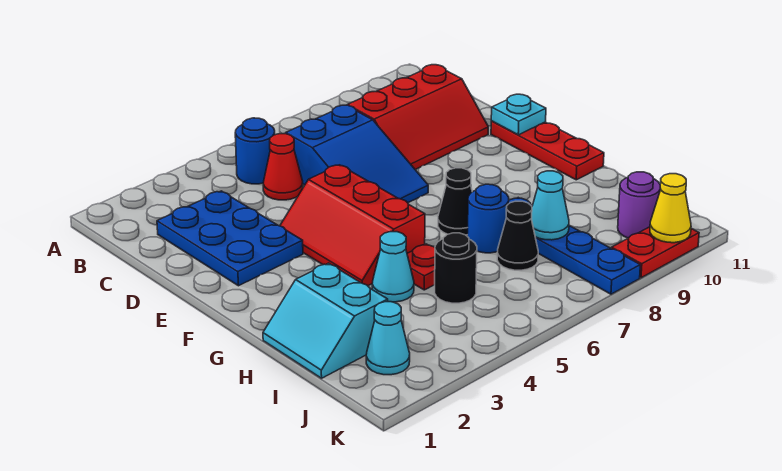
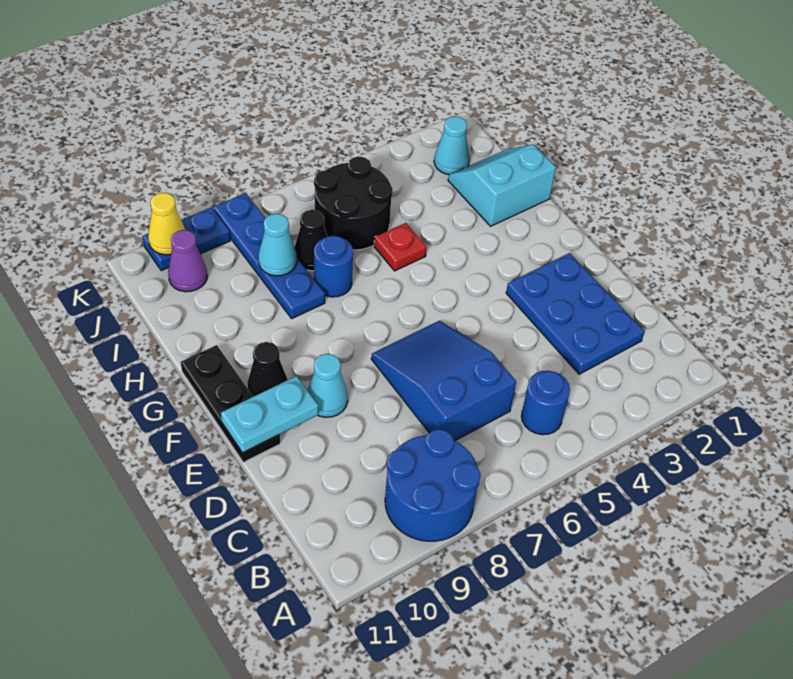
none -> blue 2x2 round brick [385,429,481,541]
red 1x1 cone [263,134,303,200] -> none
red 2x3 slope [348,65,488,170] -> none
red 2x3 slope [280,165,425,286] -> none
red 1x3 plate [491,121,604,180] -> black 1x3 plate [181,345,280,462]
cyan 1x1 plate [491,94,546,135] -> cyan 1x2 plate [221,376,318,453]
black 1x1 cone [438,168,472,235] -> black 1x1 cone moved to [247,342,288,396]
cyan 2x2 slope [263,263,388,378] -> cyan 2x2 slope turned to [448,145,556,226]
cyan 1x1 cone [372,232,414,302] -> cyan 1x1 cone moved to [308,354,348,417]
black 1x1 round brick [435,233,477,303] -> black 2x2 round brick [314,157,393,250]
purple 1x1 round brick [618,172,661,238] -> purple 1x1 cone [168,230,207,292]
red 1x2 plate [612,227,699,278] -> blue 1x2 plate [143,207,230,271]

